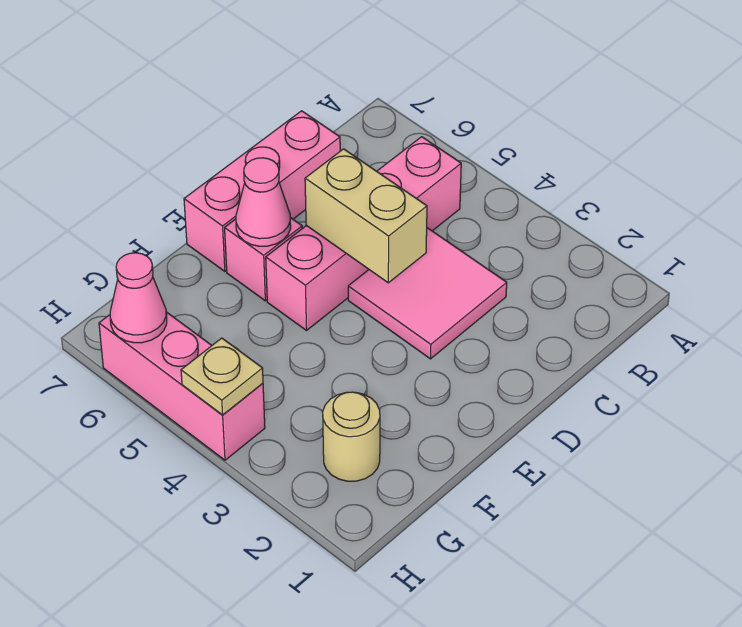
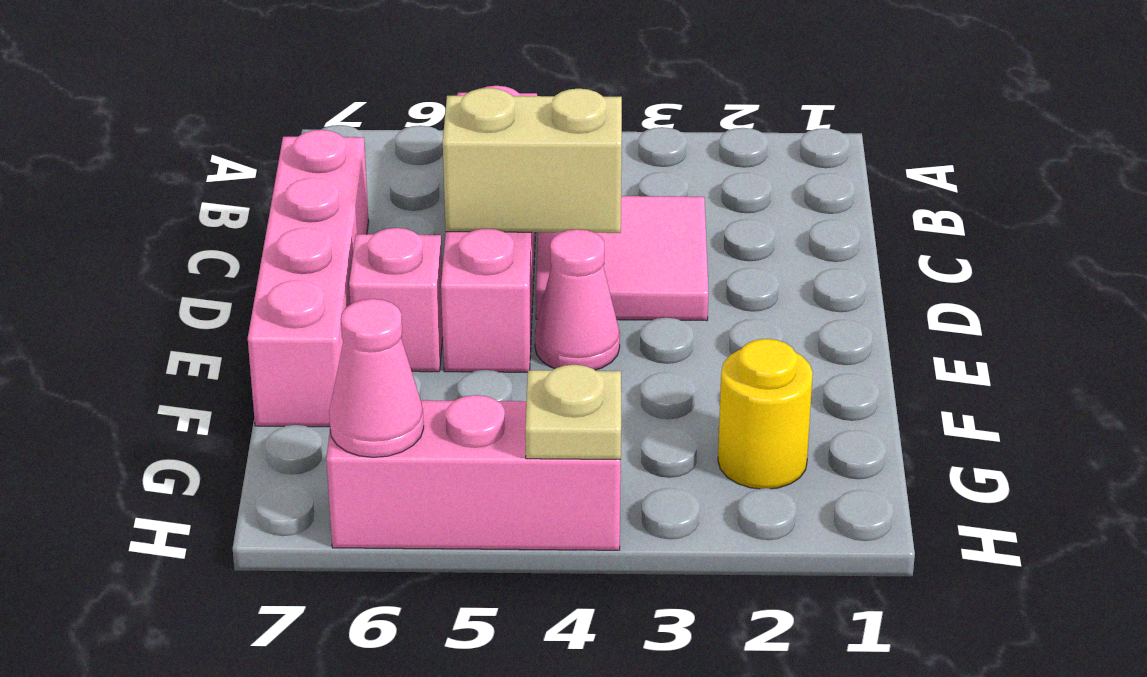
pink 1x3 brick [184,111,340,271] -> pink 1x4 brick [248,130,369,427]
pink 1x1 cone [236,158,291,246] -> pink 1x1 cone moved to [535,229,620,370]
tan 1x1 round brick [323,392,380,481] -> yellow 1x1 round brick [718,339,813,489]

